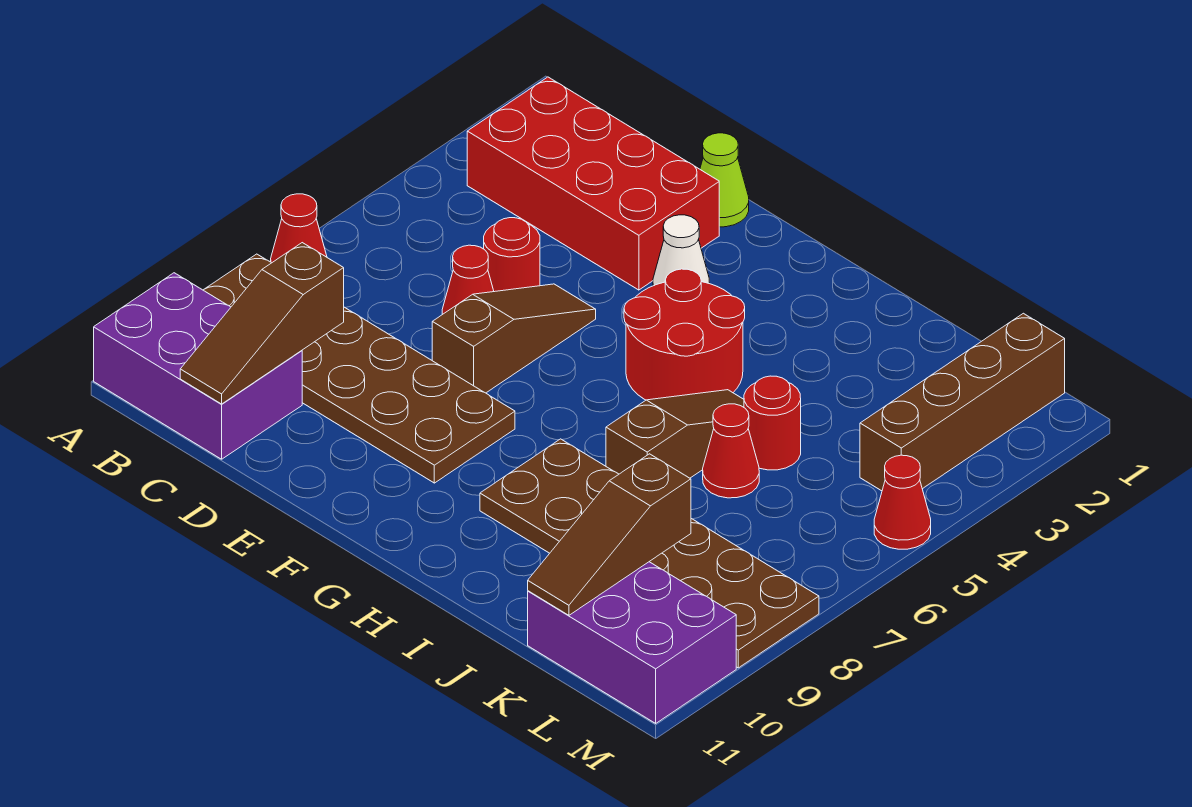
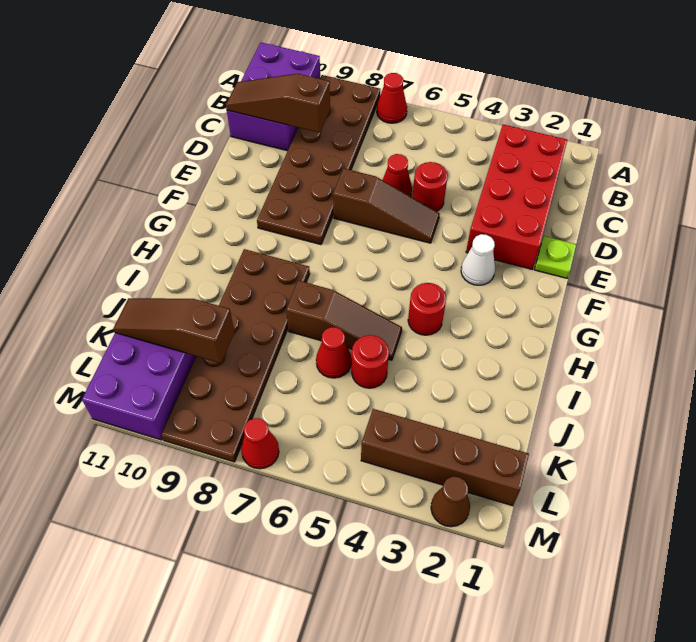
lime 1x1 cone [700,133,749,227] -> lime 1x1 plate [534,236,576,278]
red 2x2 round brick [624,269,745,400] -> red 1x1 round brick [408,283,446,335]
none -> brown 1x1 cone [431,477,470,527]
red 1x1 cone [874,455,931,549] -> red 1x1 cone moved to [241,418,279,469]

